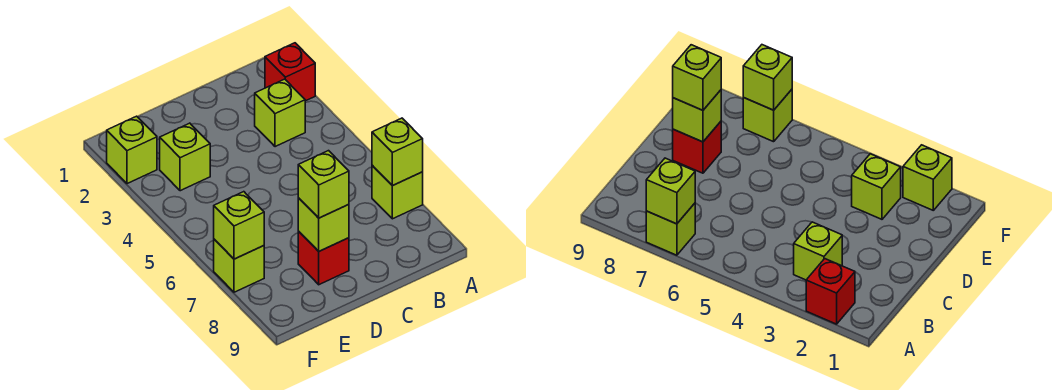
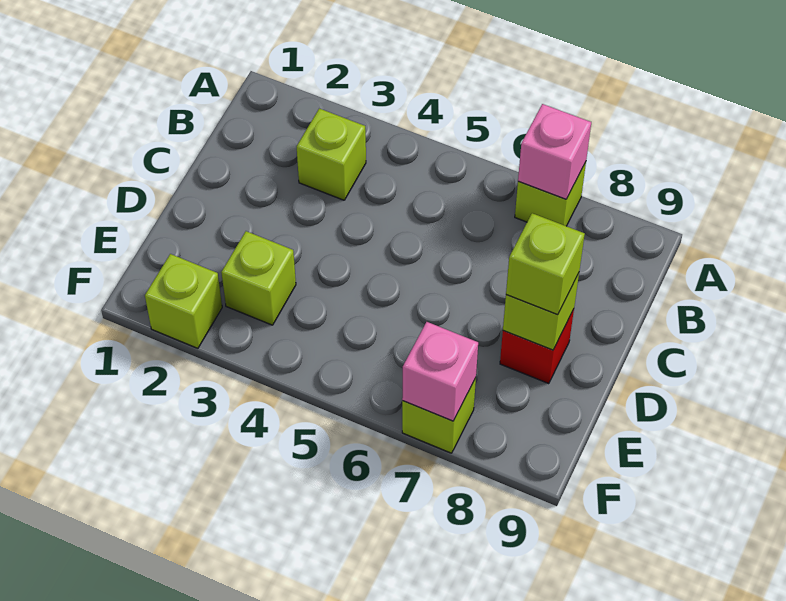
red 1x1 brick [265,43,315,101] -> none
lime 1x1 brick [372,118,423,186] -> pink 1x1 brick [518,104,591,199]
lime 1x1 brick [214,192,264,259] -> pink 1x1 brick [402,322,478,421]

